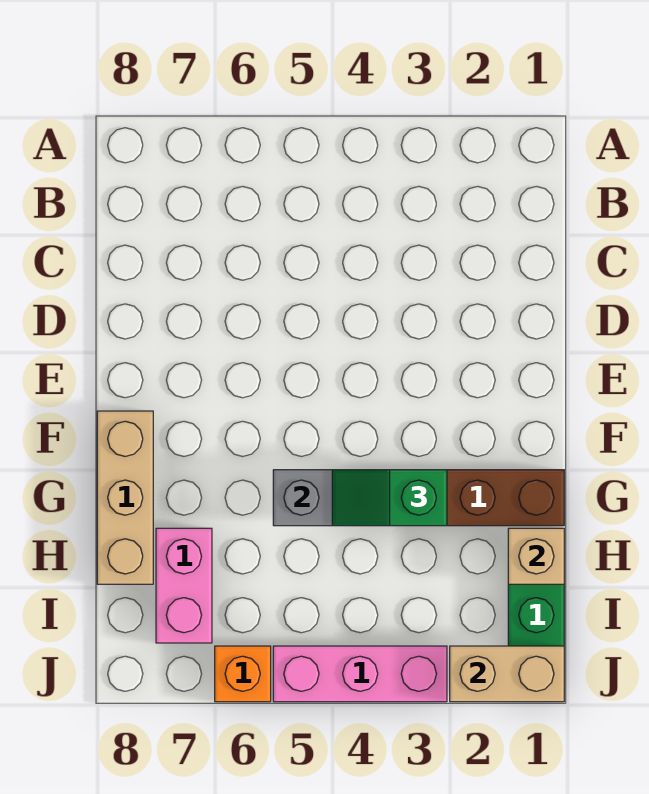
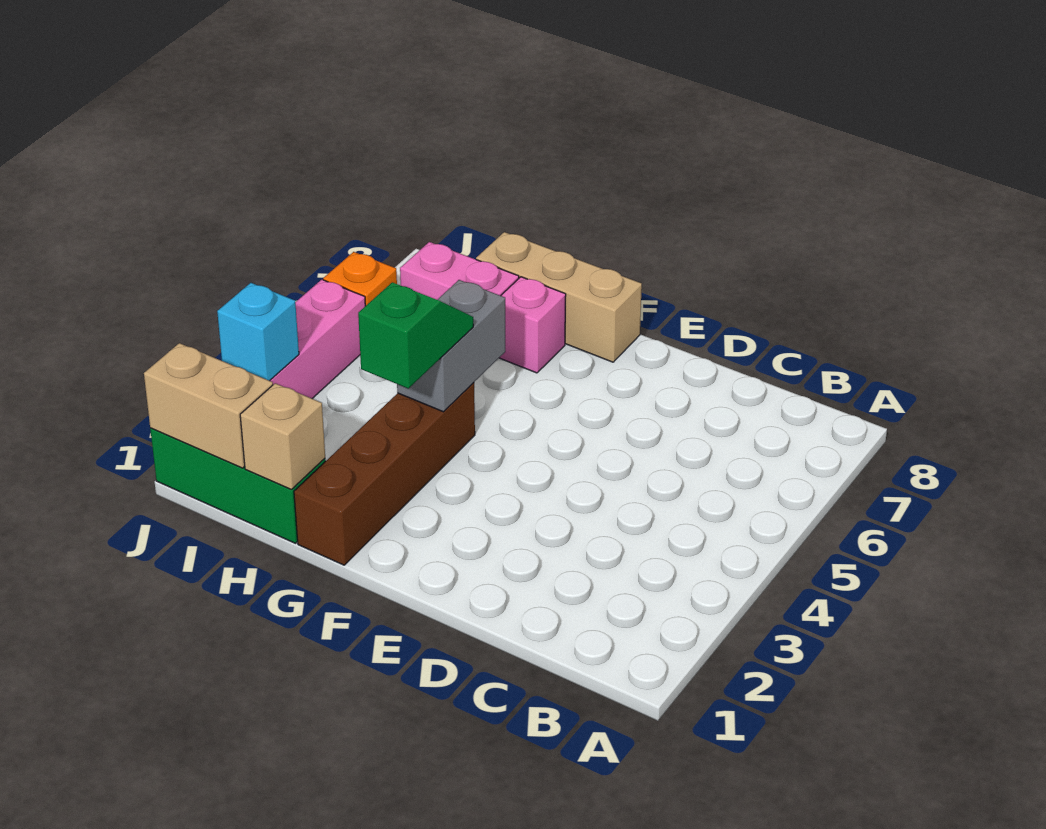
none -> pink 1x1 brick [499,277,566,373]
tan 1x2 brick [450,646,564,702] -> tan 1x2 brick turned to [144,343,273,468]
none -> cyan 1x1 brick [217,283,299,381]

